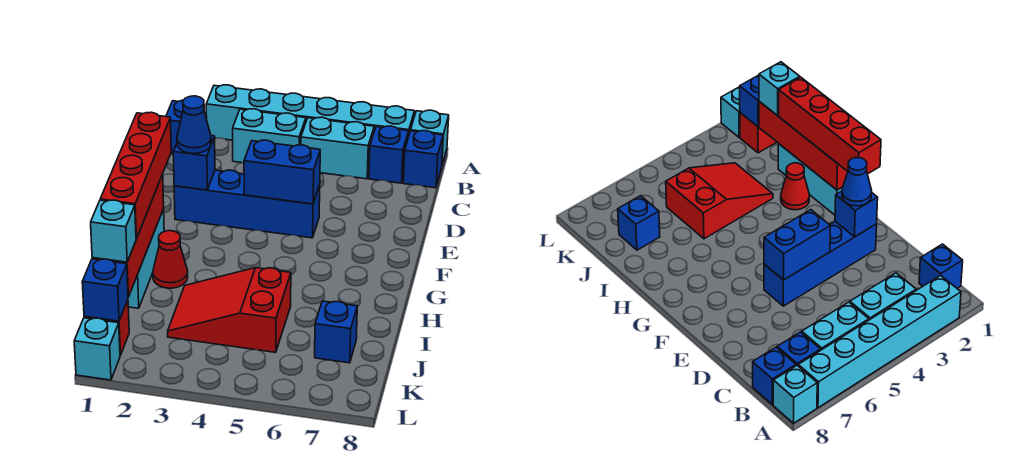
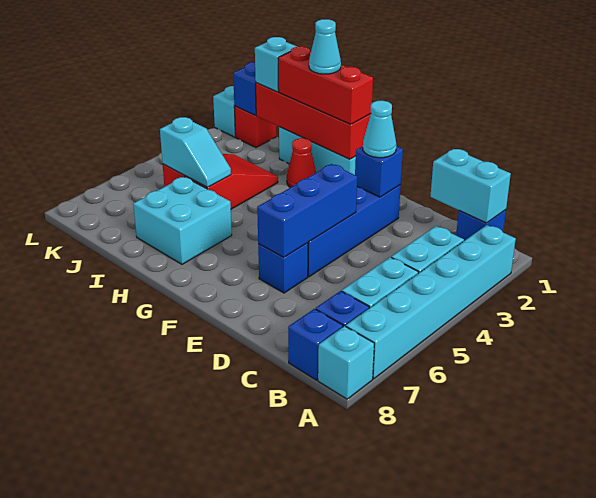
none -> cyan 1x2 brick [430,149,511,223]
blue 1x1 cone [177,96,211,154] -> cyan 1x1 cone [363,101,396,158]
blue 1x2 brick [244,140,320,204] -> blue 1x3 brick [257,164,357,257]
red 1x4 brick [100,112,171,239] -> red 1x3 brick [278,46,373,124]
none -> cyan 1x1 cone [309,19,341,74]
none -> cyan 2x2 brick [133,177,232,264]
none -> cyan 1x2 slope [160,117,231,187]
blue 1x1 brick [315,301,357,363] -> blue 1x1 brick moved to [258,243,308,293]

